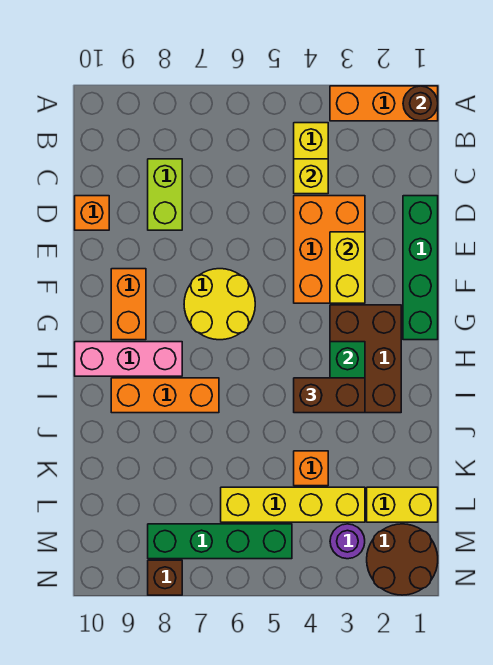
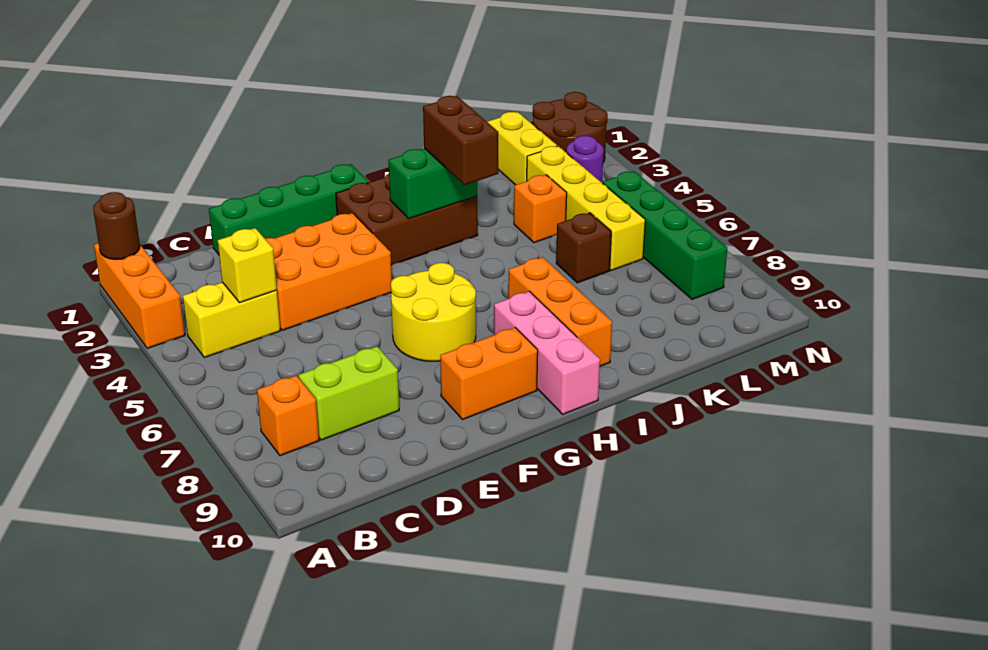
orange 1x1 brick [75,196,109,230] -> orange 1x1 brick moved to [257,376,319,456]
yellow 1x2 brick [330,232,365,303] -> none
brown 1x1 brick [148,560,182,595] -> brown 1x1 brick moved to [556,213,611,283]

